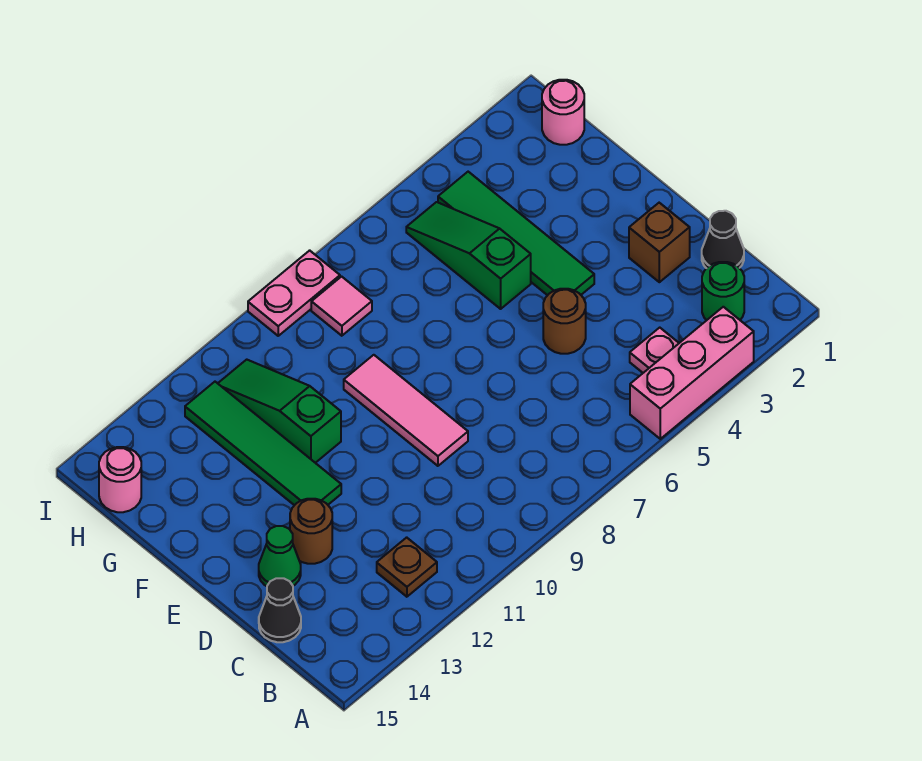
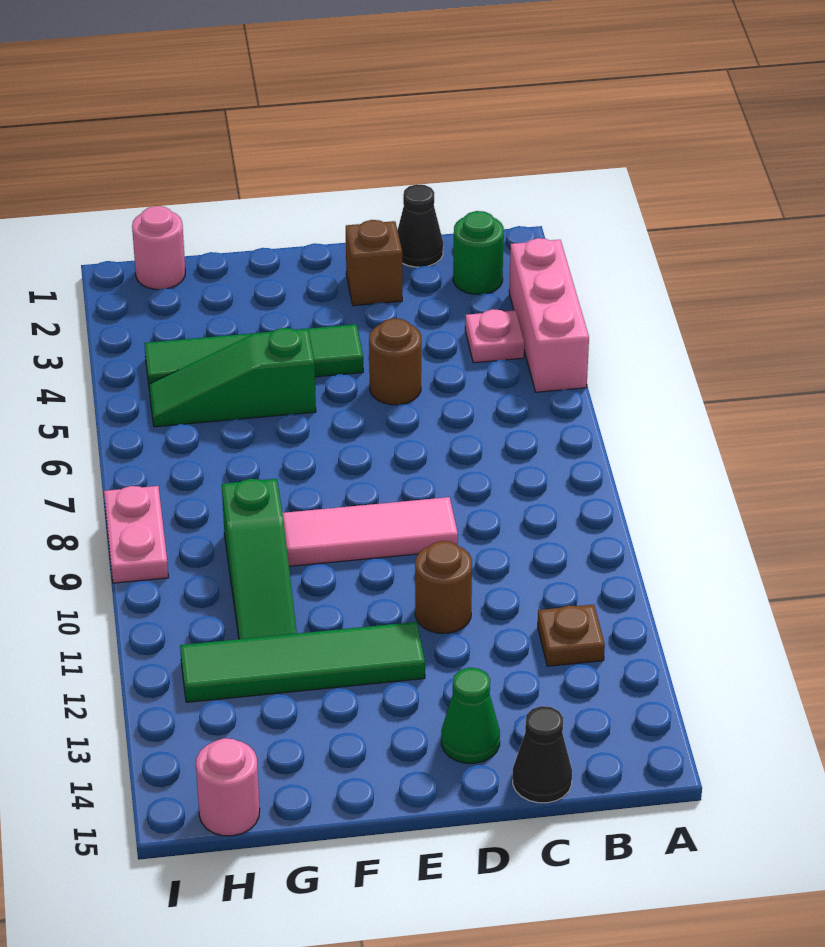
brown 1x1 round brick [290,499,332,564] -> brown 1x1 round brick moved to [415,541,472,633]
green 1x3 slope [218,360,341,463] -> green 1x3 slope turned to [222,479,297,639]
pink 1x1 tile [311,277,372,336] -> none

